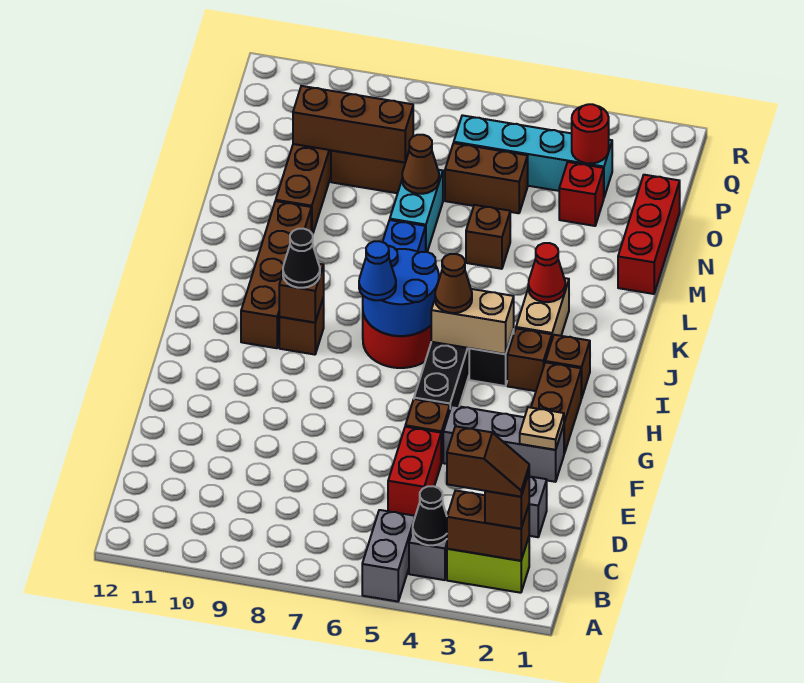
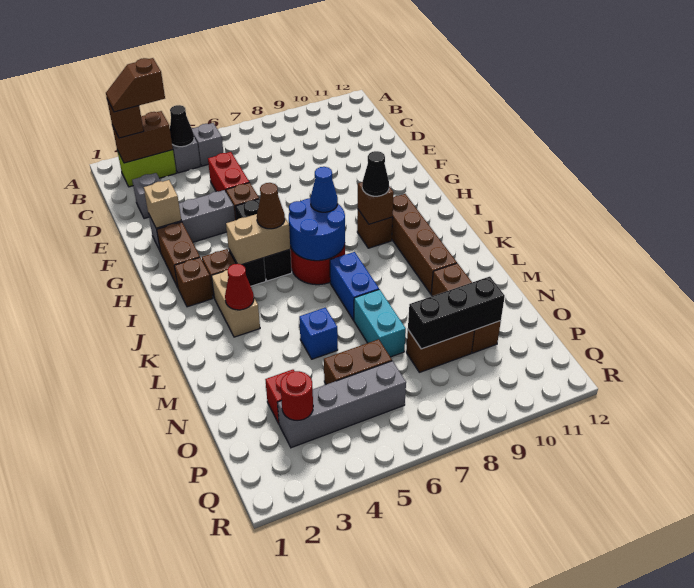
grey 1x2 brick [362,510,415,602] -> grey 1x1 brick [192,123,223,166]
tan 1x1 plate [520,407,564,450] -> tan 1x1 brick [144,180,181,228]
red 1x3 brick [618,175,680,294] -> none
brown 1x1 brick [466,205,510,269] -> blue 1x1 brick [299,308,338,359]
brown 1x1 cone [402,135,439,194] -> none
brown 1x3 brick [293,86,413,162] -> black 1x3 brick [408,277,505,349]
cyan 1x4 brick [454,115,612,197] -> grey 1x4 brick [277,361,406,448]

